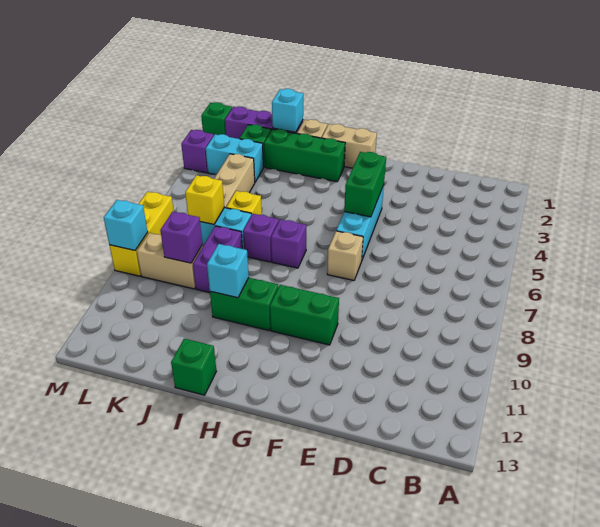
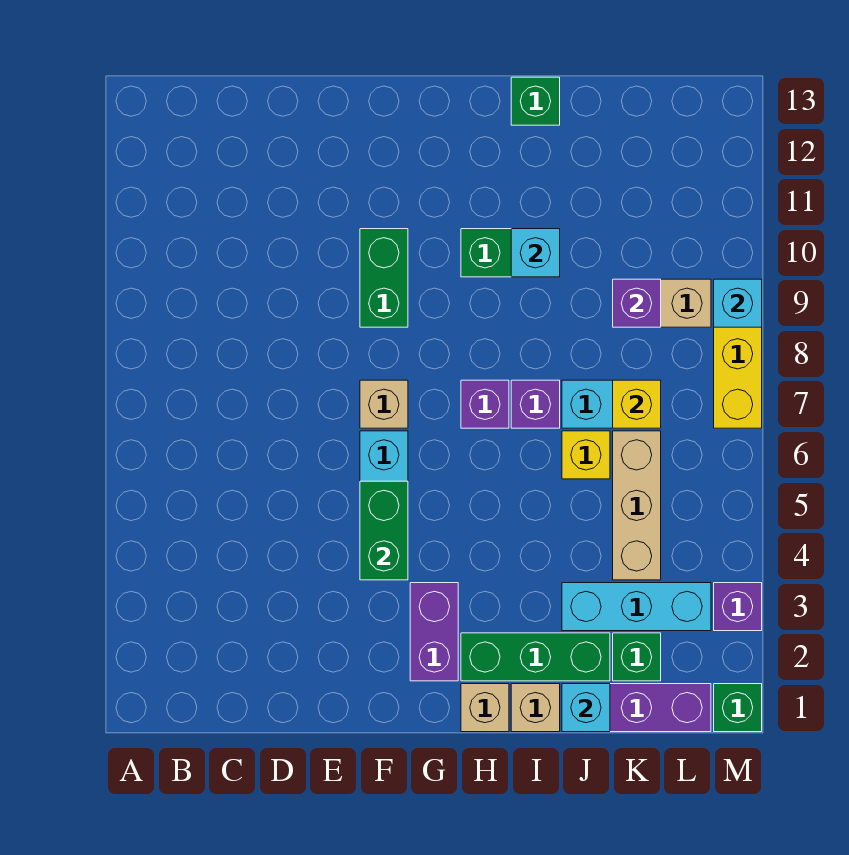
green 1x2 brick [270,285,339,345] -> green 1x2 brick turned to [360,229,408,327]
tan 1x2 brick [322,124,377,168] -> tan 1x1 brick [461,684,509,732]
purple 1x2 brick [193,226,242,293] -> purple 1x2 brick moved to [410,583,458,681]
cyan 1x2 brick [206,134,263,182] -> cyan 1x3 brick [562,583,711,631]

